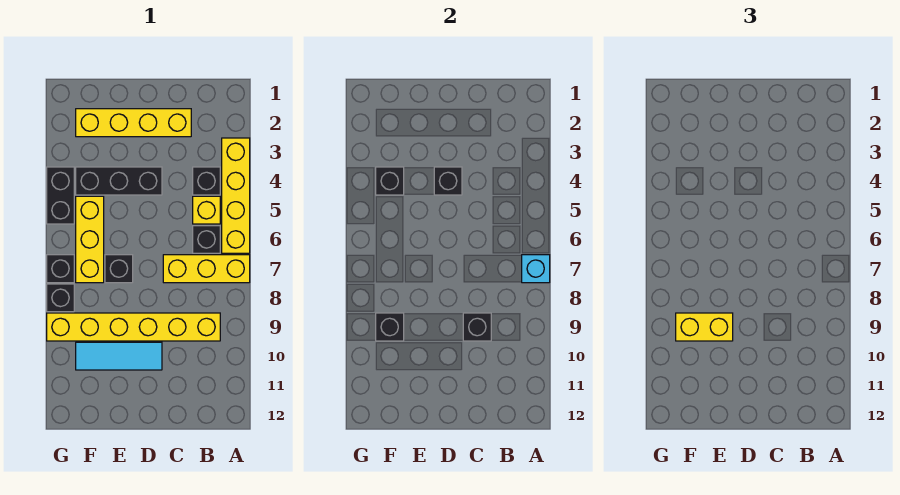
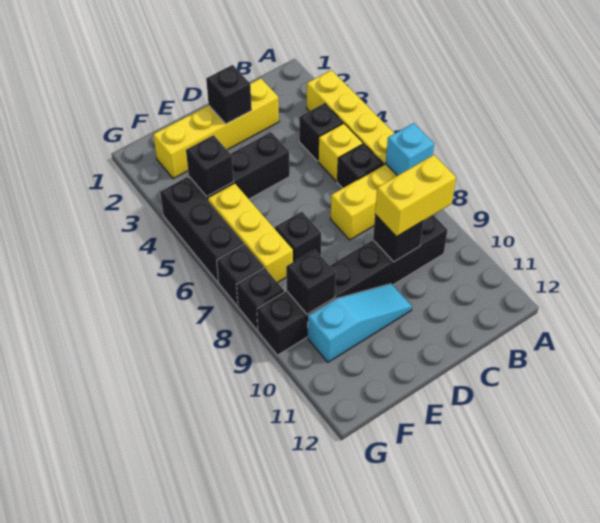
yellow 1x6 brick [47,313,220,341] -> black 1x6 brick [257,215,447,355]
black 1x1 brick [434,167,462,195] -> black 1x1 brick moved to [206,65,252,124]
cyan 1x3 tile [76,342,162,370] -> cyan 1x3 slope [308,284,412,362]
yellow 1x2 brick [676,313,733,341] -> yellow 1x2 brick moved to [375,155,456,237]
black 1x2 brick [47,167,74,224] -> black 1x3 brick [160,177,244,282]

